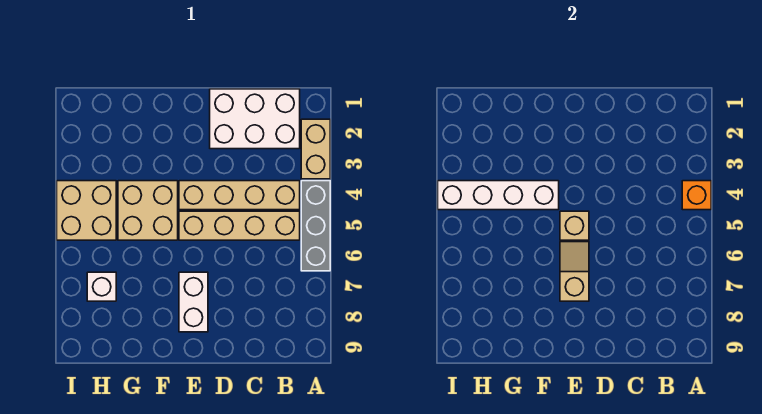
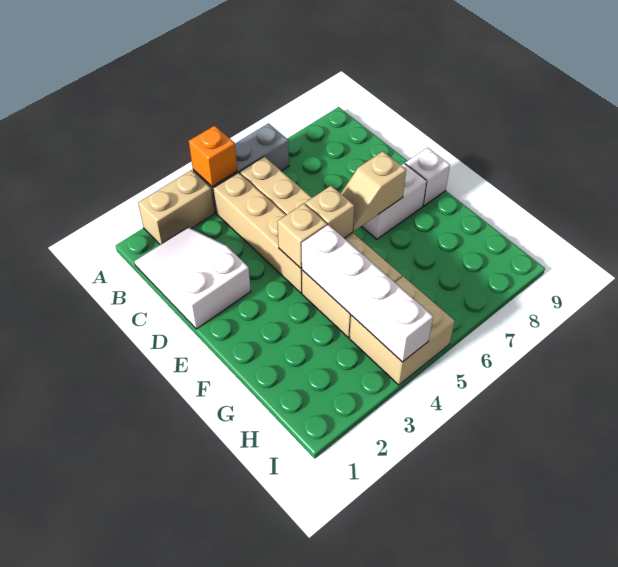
white 2x3 brick [210,89,300,149] -> white 2x3 slope [135,227,251,329]
none -> tan 1x1 brick [277,204,327,268]
white 1x1 brick [87,272,116,301] -> white 1x1 brick moved to [405,148,450,206]

